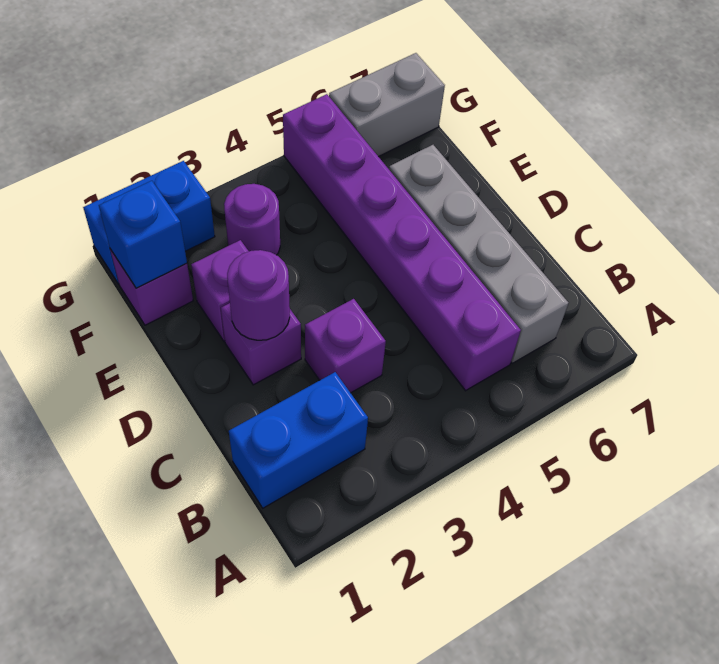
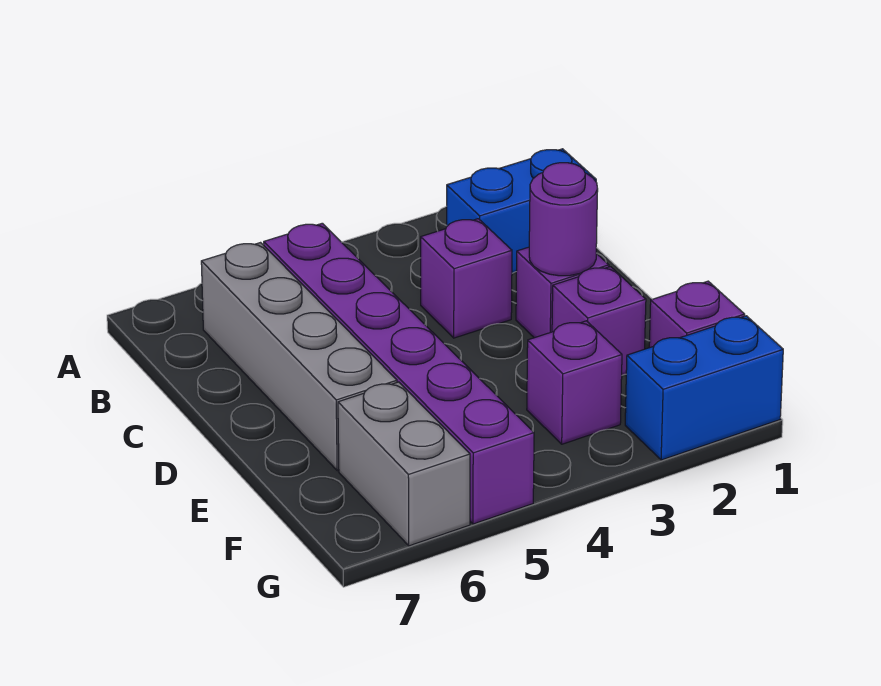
blue 1x1 brick [99,181,187,288] -> none
purple 1x1 round brick [224,184,280,255] -> purple 1x1 brick [527,321,622,444]
grey 1x2 brick [329,53,445,157] -> grey 1x2 brick turned to [338,382,470,546]

